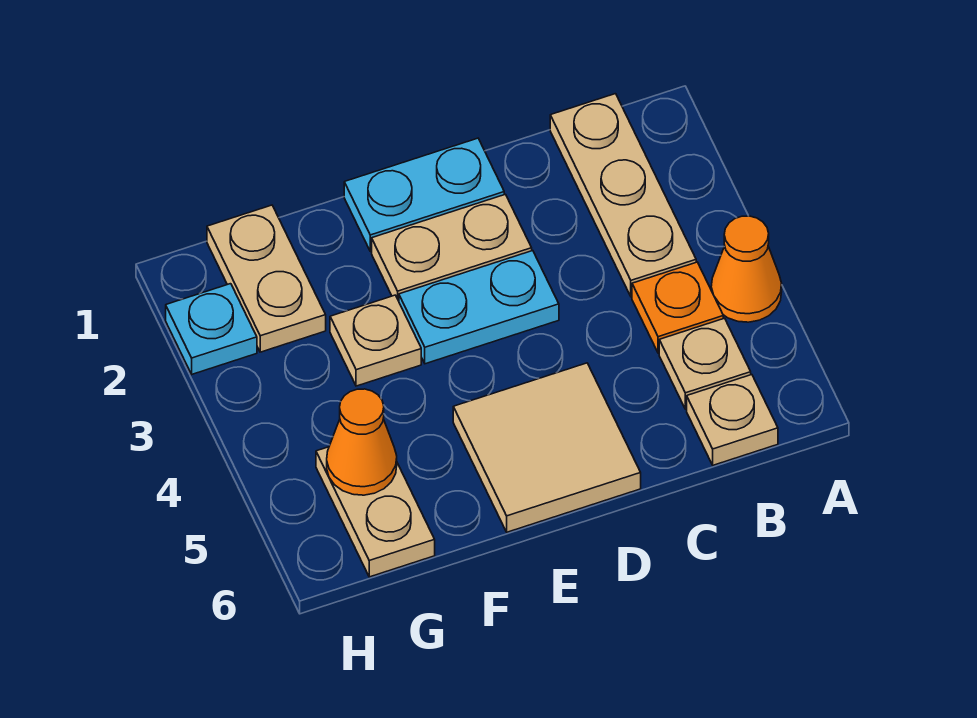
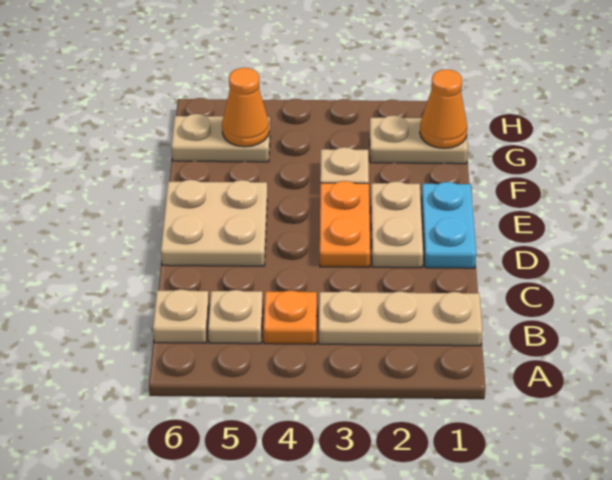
orange 1x1 cone [711,216,782,322] -> orange 1x1 cone moved to [420,69,467,148]
cyan 1x2 plate [399,251,559,364] -> orange 1x2 plate [320,181,370,267]
tan 2x2 tile [453,363,641,532] -> tan 2x2 plate [161,180,267,266]
cyan 1x1 plate [166,284,257,374] -> none

